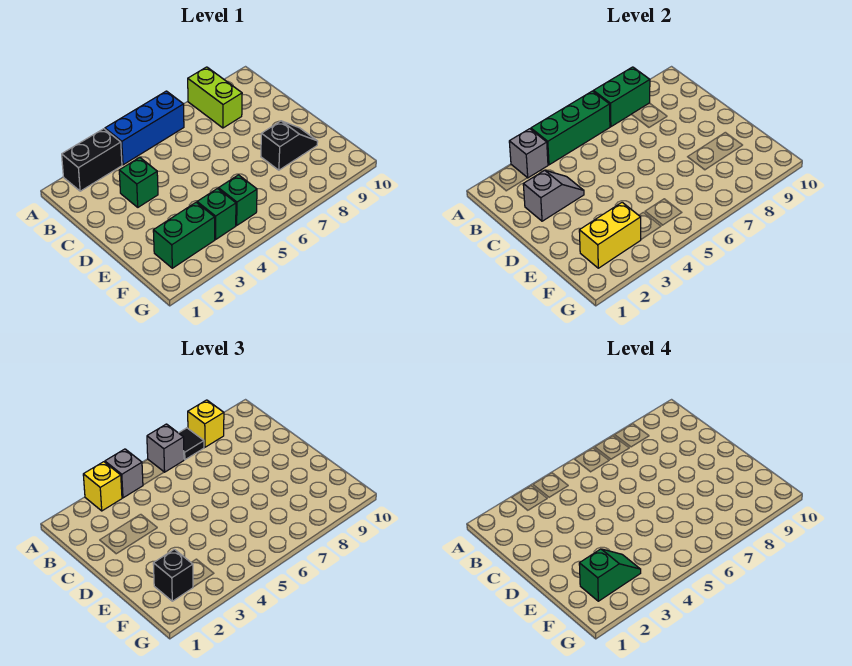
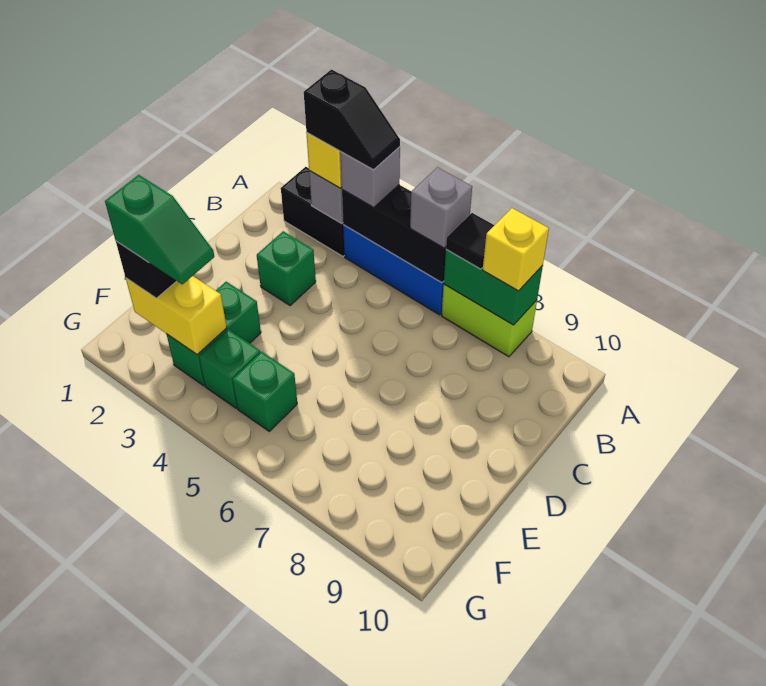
green 1x3 brick [531,91,610,165] -> black 1x3 brick [342,185,446,283]
lime 1x2 brick [188,67,242,128] -> lime 1x2 brick turned to [442,285,537,357]
grey 1x2 slope [523,170,584,221] -> none
black 1x2 slope [261,121,318,170] -> black 1x2 slope moved to [304,70,400,170]
green 1x2 brick [153,202,215,268] -> green 1x2 brick turned to [167,282,261,386]

